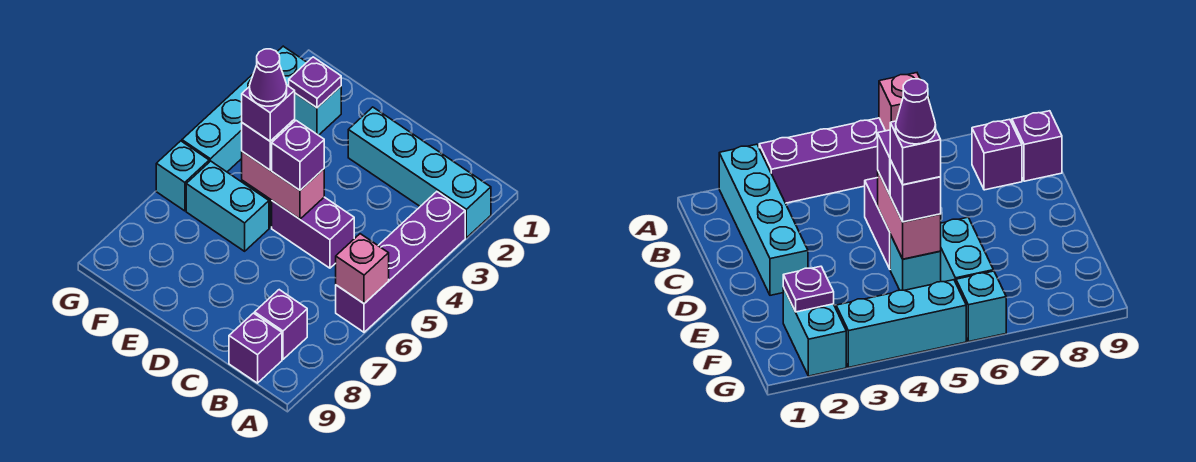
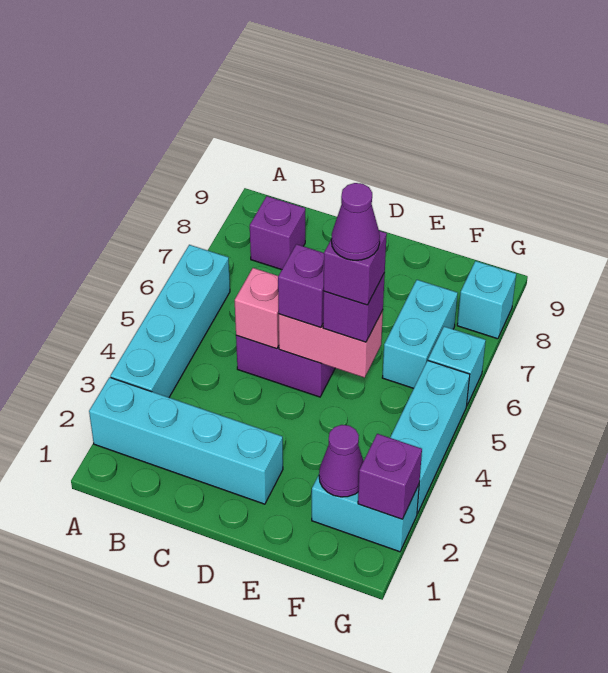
purple 1x4 brick [336,192,465,332] -> cyan 1x4 brick [110,245,230,397]
pink 1x1 brick [336,234,389,304] -> pink 1x1 brick moved to [235,268,279,349]
purple 1x1 brick [229,313,282,383] -> purple 1x1 brick moved to [358,434,422,519]
cyan 1x1 brick [890,235,941,290] -> cyan 1x1 brick moved to [457,261,516,339]
cyan 1x2 brick [186,161,269,251] -> cyan 1x2 brick turned to [382,280,458,388]
purple 1x1 plate [289,57,341,108] -> purple 1x1 cone [319,425,363,497]

